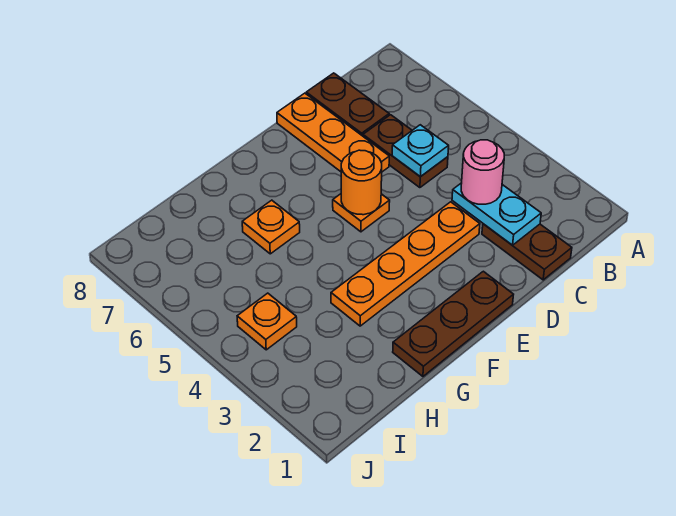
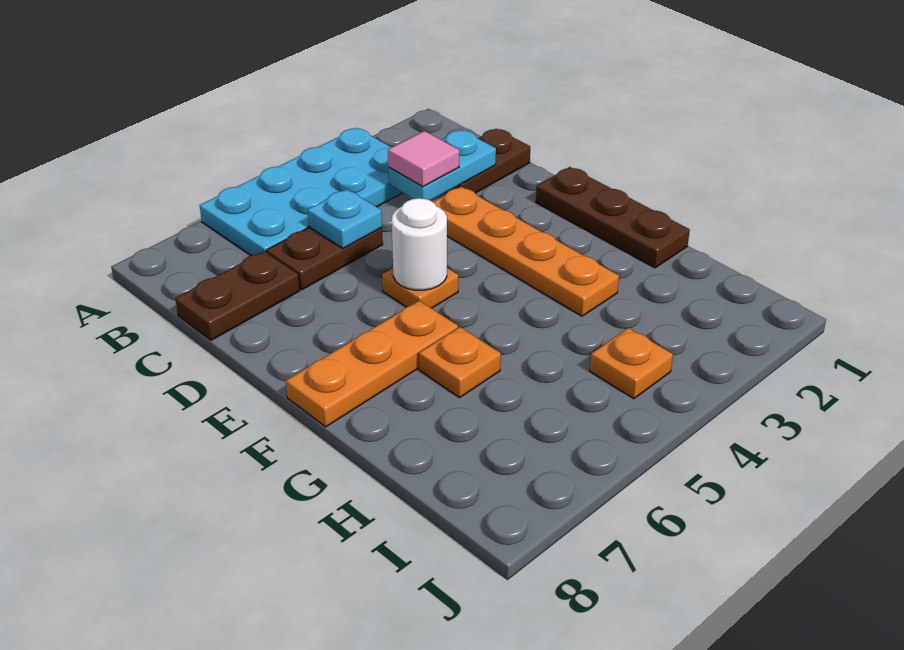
none -> cyan 2x4 plate [200,128,403,256]
pink 1x1 round brick [461,140,504,204] -> pink 1x1 tile [388,131,459,187]
orange 1x3 plate [277,93,389,172] -> orange 1x3 plate moved to [286,301,458,427]
orange 1x1 round brick [341,150,382,215] -> white 1x1 round brick [392,198,447,290]

